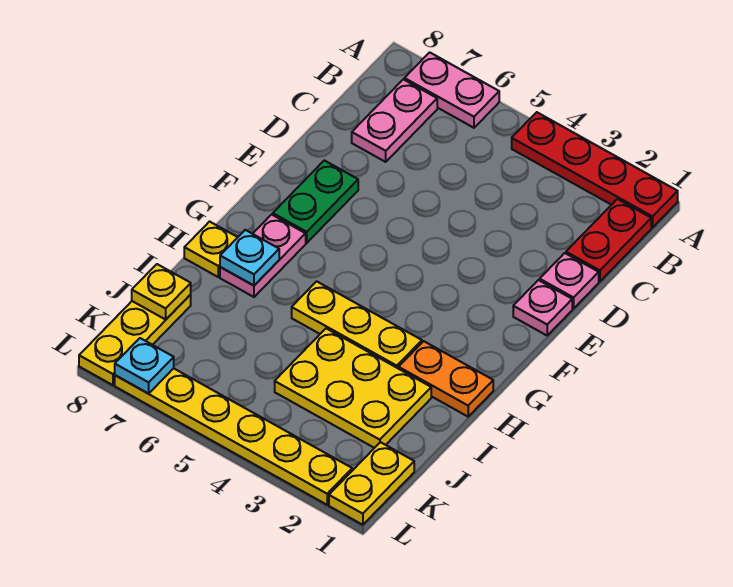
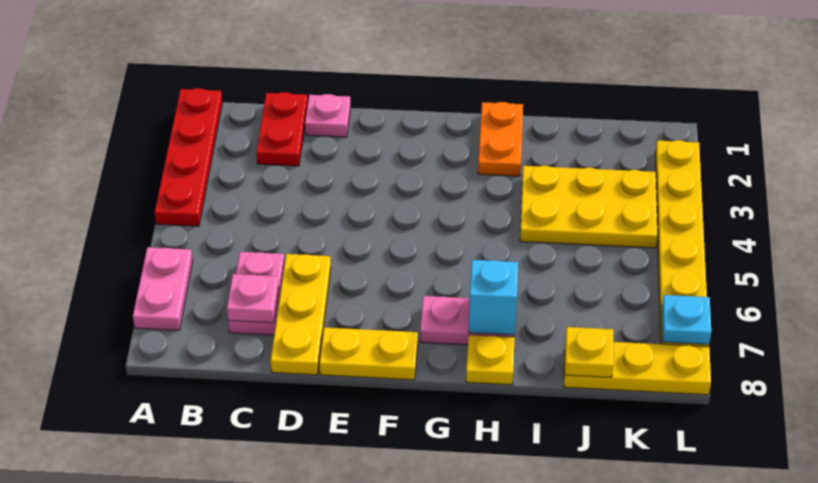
red 1x2 plate [566,199,651,282] -> red 1x2 plate turned to [256,92,308,166]
pink 1x2 plate [352,79,437,162] -> pink 1x2 plate turned to [228,252,285,335]
pink 1x1 plate [513,280,572,335] -> pink 1x1 plate moved to [227,274,279,323]
green 1x2 plate [273,160,358,243] -> none
yellow 1x3 plate [292,281,422,369] -> yellow 1x3 plate moved to [271,254,331,375]
cyan 1x1 plate [220,230,279,286] -> cyan 1x1 brick [469,260,518,335]
yellow 2x3 plate [275,329,431,448] -> yellow 2x3 plate turned to [520,166,657,248]
yellow 1x2 plate [329,442,414,525] -> yellow 1x2 plate moved to [319,328,418,380]

